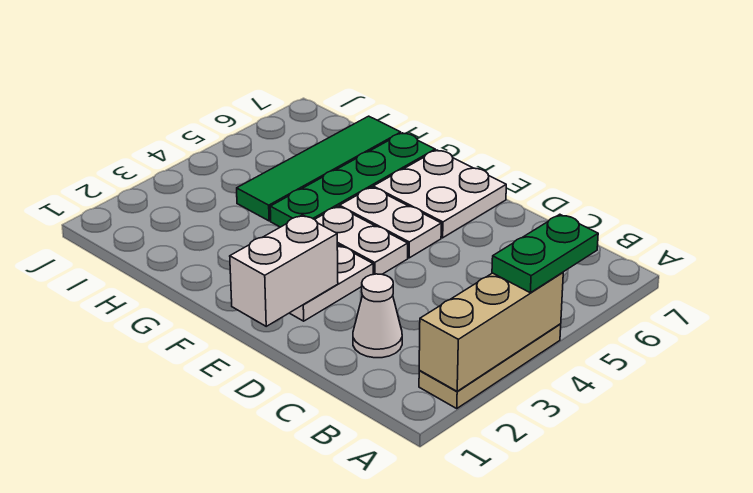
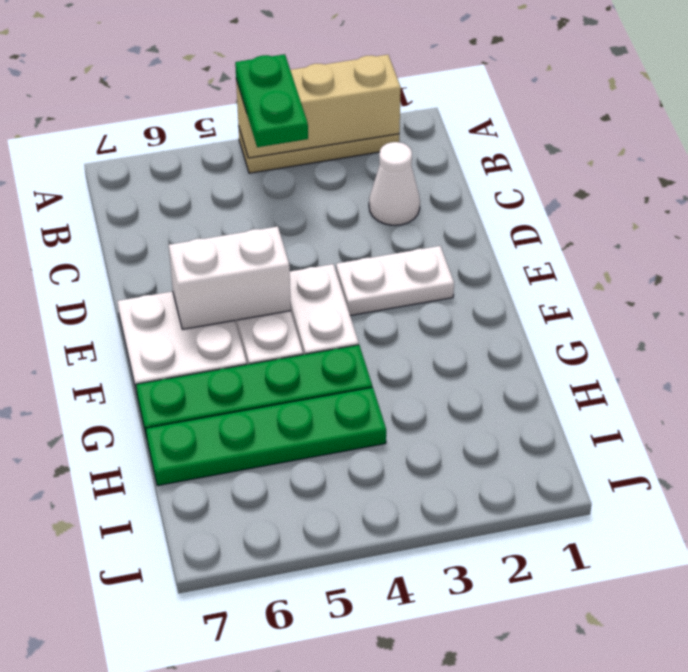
green 1x2 plate [492,214,598,293] -> green 1x2 plate turned to [235,54,308,147]
white 1x2 brick [230,215,338,326] -> white 1x2 brick moved to [169,226,291,329]
green 1x4 tile [237,116,401,221] -> green 1x4 plate [146,387,386,486]

